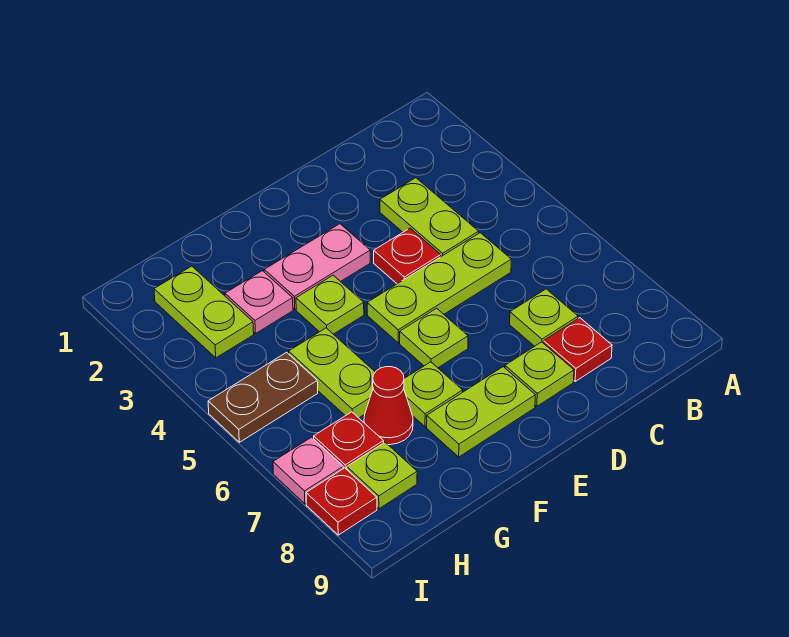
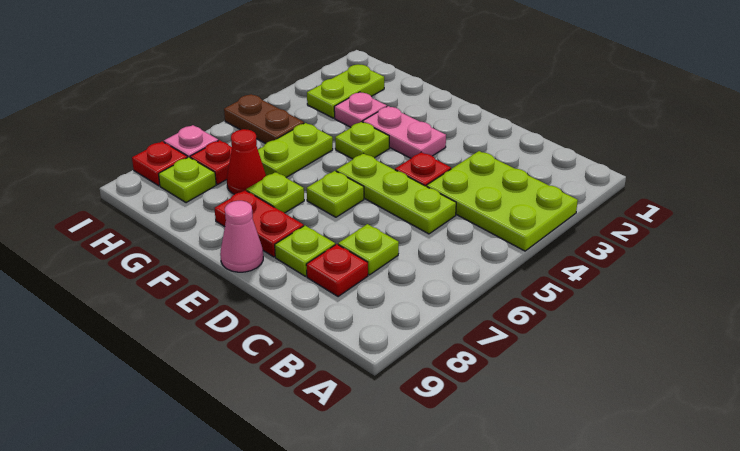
lime 1x2 plate [380,178,479,256] -> lime 2x3 plate [427,151,578,251]
lime 1x2 plate [427,367,535,457] -> red 1x2 plate [215,190,304,257]
none -> pink 1x1 cone [220,201,263,272]

